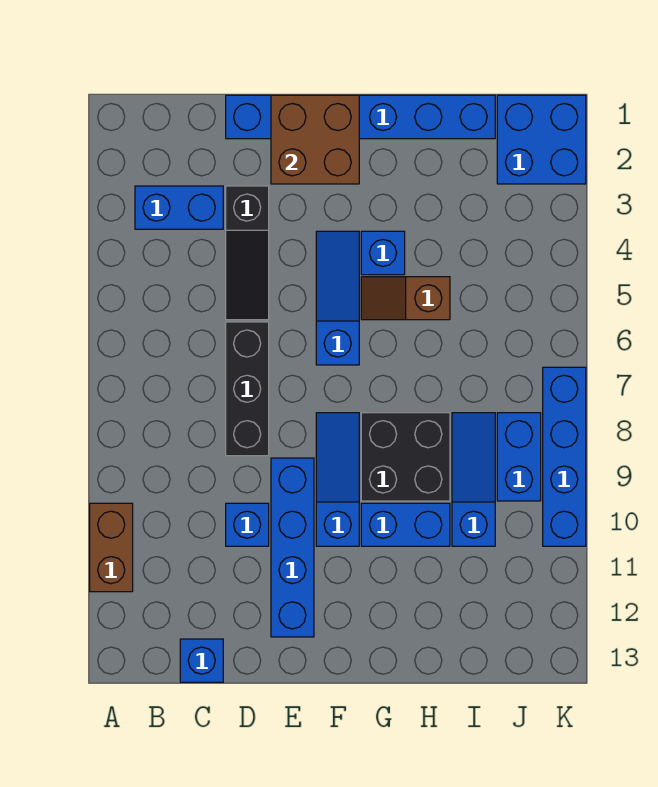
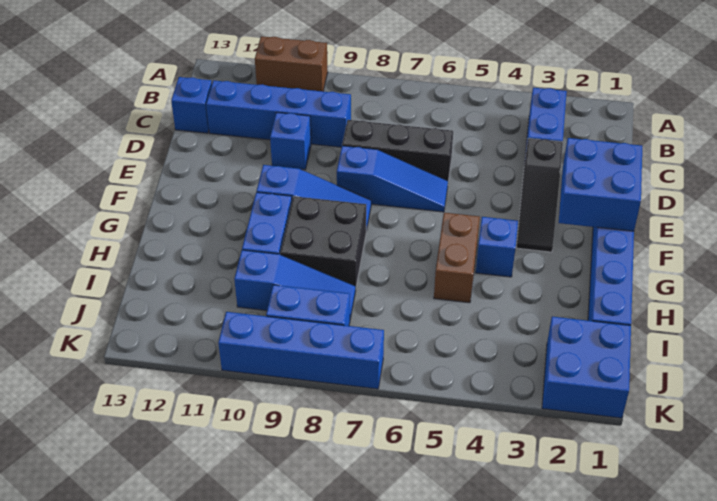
black 1x3 slope [226,186,269,320] -> black 1x3 slope turned to [516,138,563,252]
brown 2x2 brick [271,95,359,184] -> blue 2x2 brick [559,138,642,231]
blue 1x4 brick [271,458,314,637] -> blue 1x4 brick moved to [206,80,351,147]
blue 1x3 slope [316,231,359,365] -> blue 1x3 slope moved to [337,146,448,212]
brown 1x2 slope [361,277,450,320] -> brown 1x2 brick [434,213,480,303]

